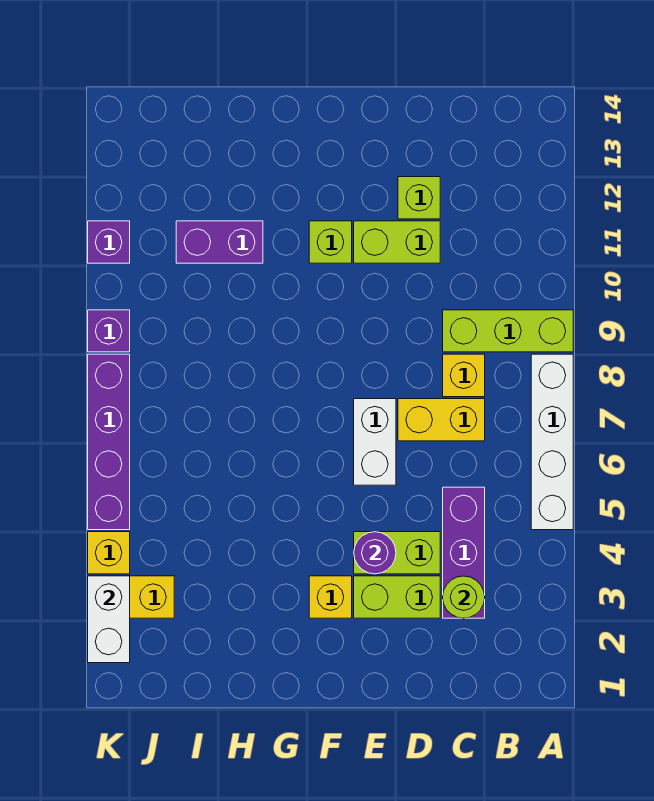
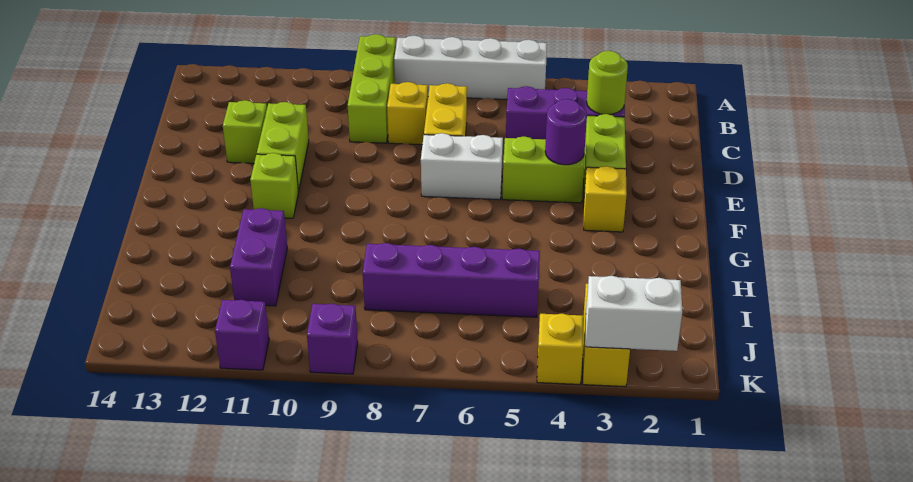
lime 1x2 brick [354,532,440,574] -> lime 1x2 brick turned to [502,136,584,203]
purple 1x4 brick [88,354,130,530] -> purple 1x4 brick moved to [363,243,540,317]

